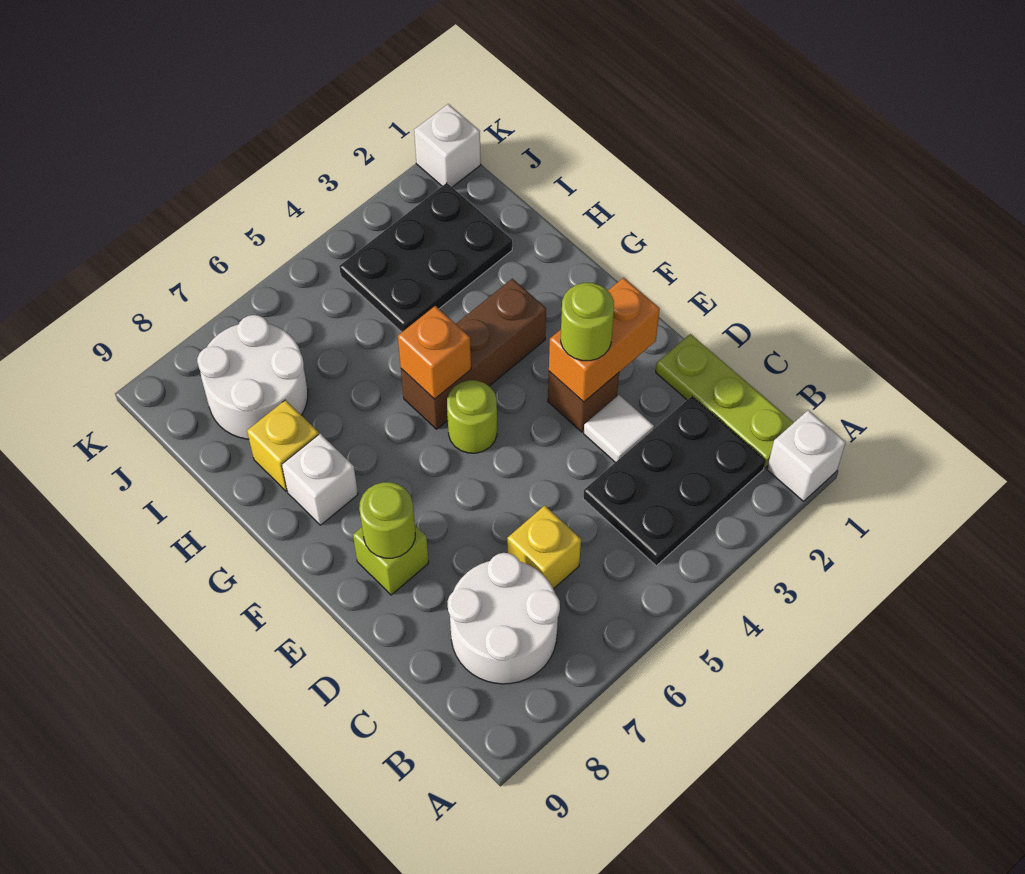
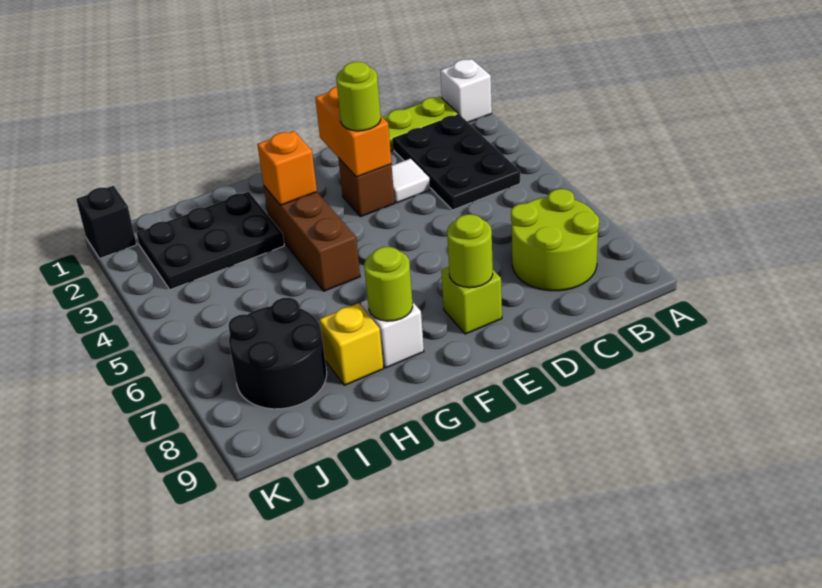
white 2x2 round brick [447,553,560,684] -> lime 2x2 round brick [511,189,599,291]
yellow 1x1 brick [507,505,581,589] -> none
lime 1x1 round brick [447,380,497,453] -> lime 1x1 round brick moved to [364,247,413,321]
orange 1x1 brick [398,306,471,399] -> orange 1x1 brick moved to [257,131,317,205]
black 2x3 plate [339,183,512,332] -> black 2x3 plate turned to [137,192,284,290]
white 2x2 round brick [197,315,308,439] -> black 2x2 round brick [228,298,327,409]
white 1x1 brick [414,104,481,187] -> black 1x1 brick [76,186,137,259]

